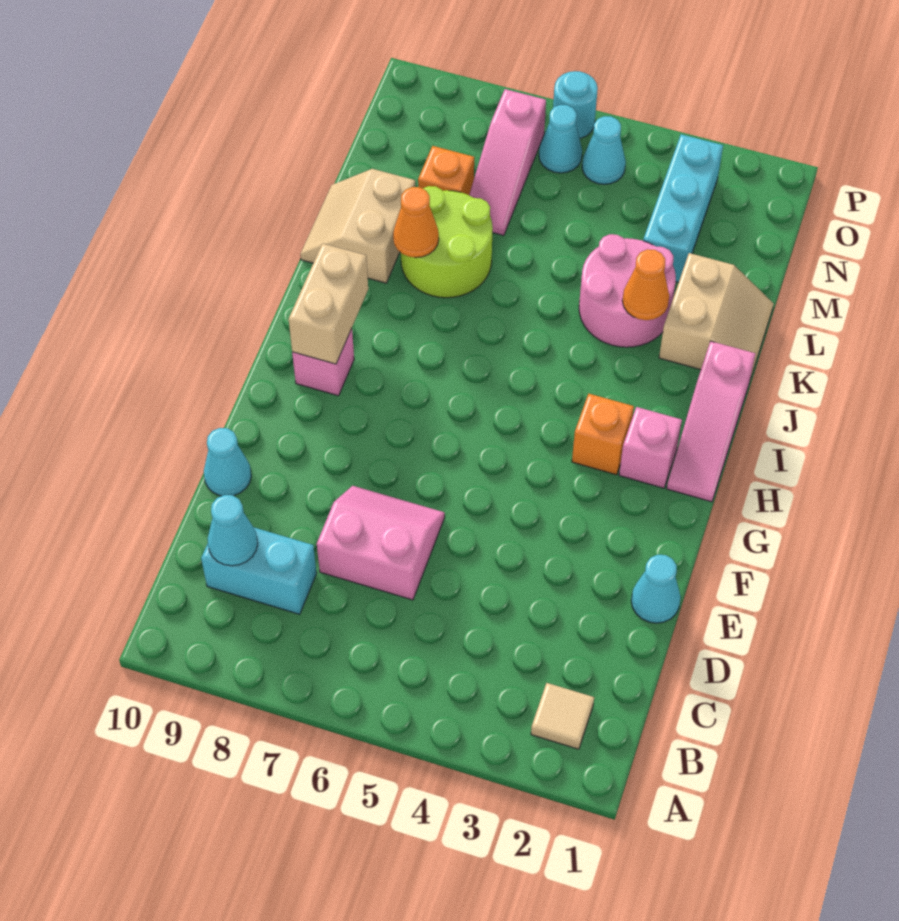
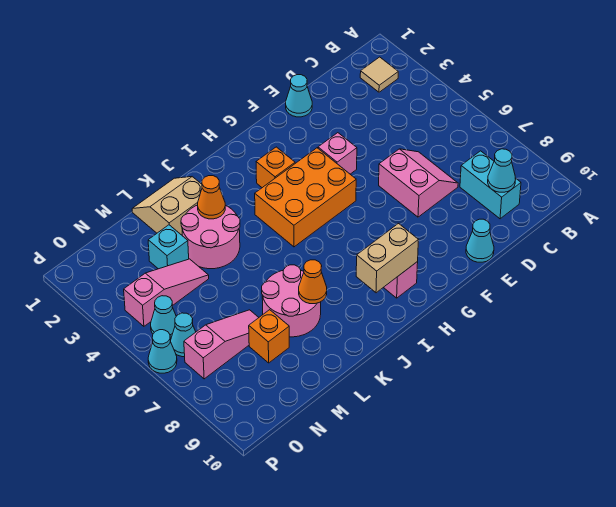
pink 2x2 slope [317,486,445,600] -> pink 2x2 slope turned to [379,149,458,217]
none -> orange 2x3 brick [255,148,356,247]
pink 1x3 slope [667,341,755,502] -> pink 1x3 slope moved to [124,259,209,326]
pink 1x1 brick [619,407,682,488] -> pink 1x1 brick moved to [318,133,357,174]
lime 2x2 round brick [401,186,493,298] -> pink 2x2 round brick [262,265,321,337]
tan 2x2 slope [300,169,415,283] -> none
cyan 1x3 brick [643,134,723,282] -> cyan 1x1 brick [148,225,189,269]
cyan 1x1 round brick [553,71,598,139] -> cyan 1x1 cone [148,330,177,373]

